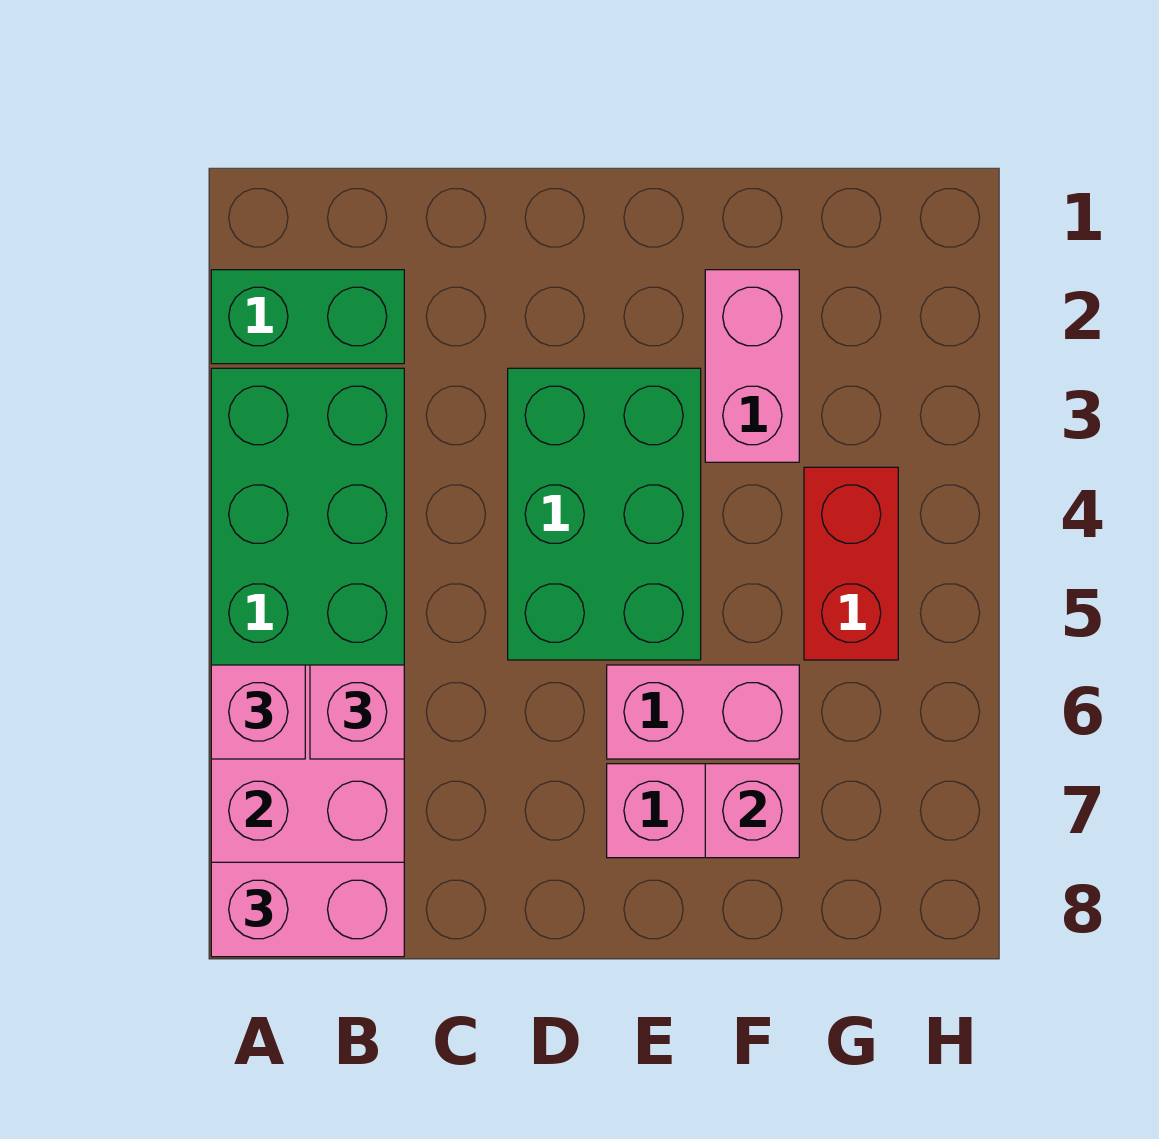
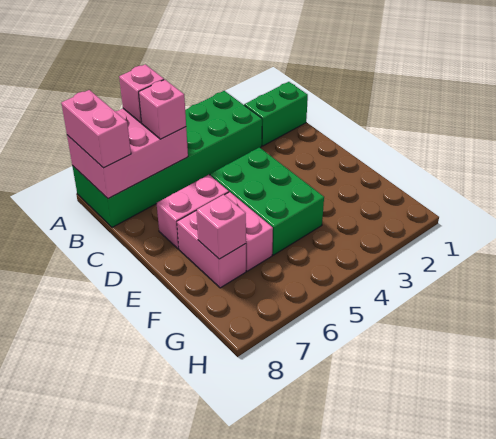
green 1x2 brick [211,270,404,364] -> green 1x2 brick turned to [244,82,308,146]
green 2x3 brick [508,368,701,660] -> green 2x3 brick turned to [210,147,324,255]
pink 1x2 brick [705,270,799,462] -> pink 1x2 brick moved to [157,175,229,249]
red 1x2 brick [804,467,898,660] -> none

